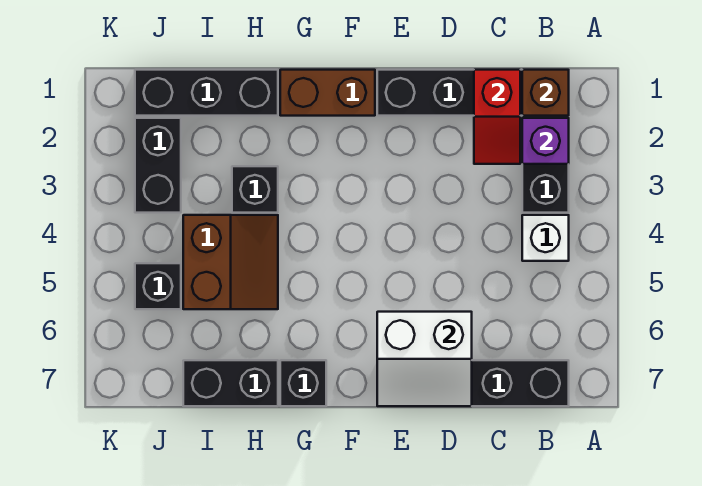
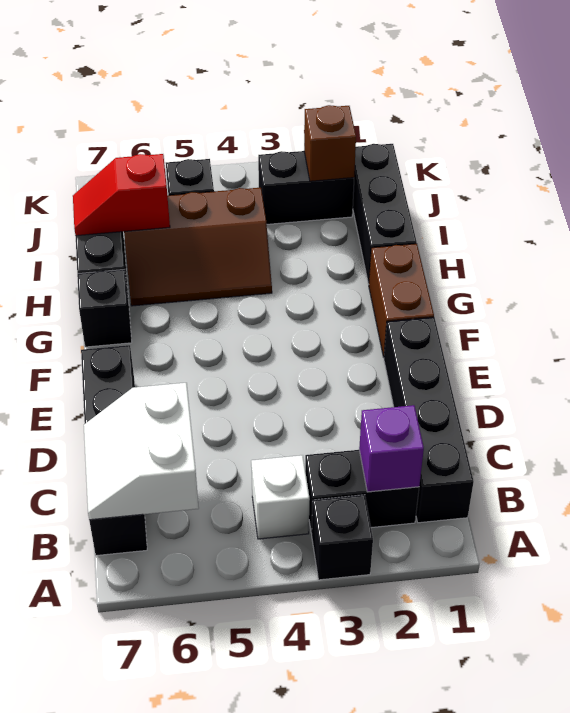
brown 1x1 brick [522,70,569,116] -> brown 1x1 brick moved to [304,105,356,181]
red 1x2 slope [474,70,520,164] -> red 1x2 slope moved to [73,154,170,236]
white 2x2 slope [377,312,472,406] -> white 2x2 slope moved to [84,383,199,520]
black 1x1 brick [232,166,278,213] -> black 1x1 brick moved to [312,495,373,580]
brown 2x2 slope [183,215,278,309] -> brown 2x3 slope [124,188,272,306]

